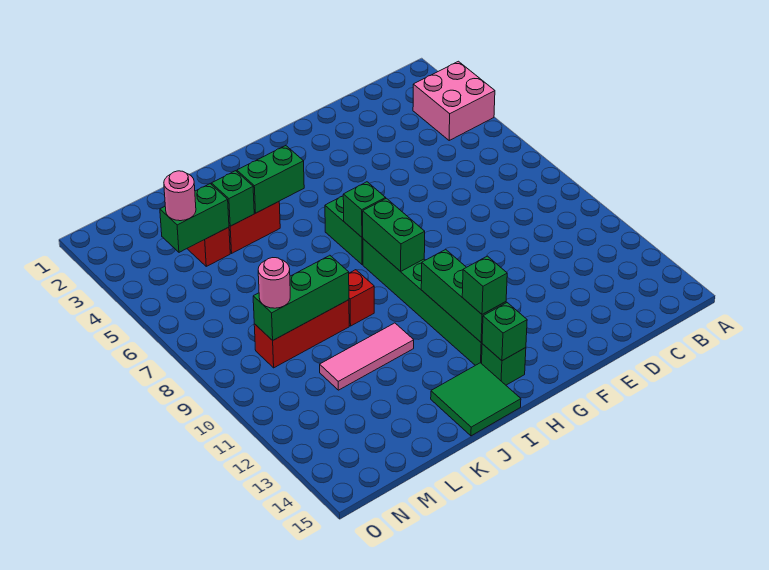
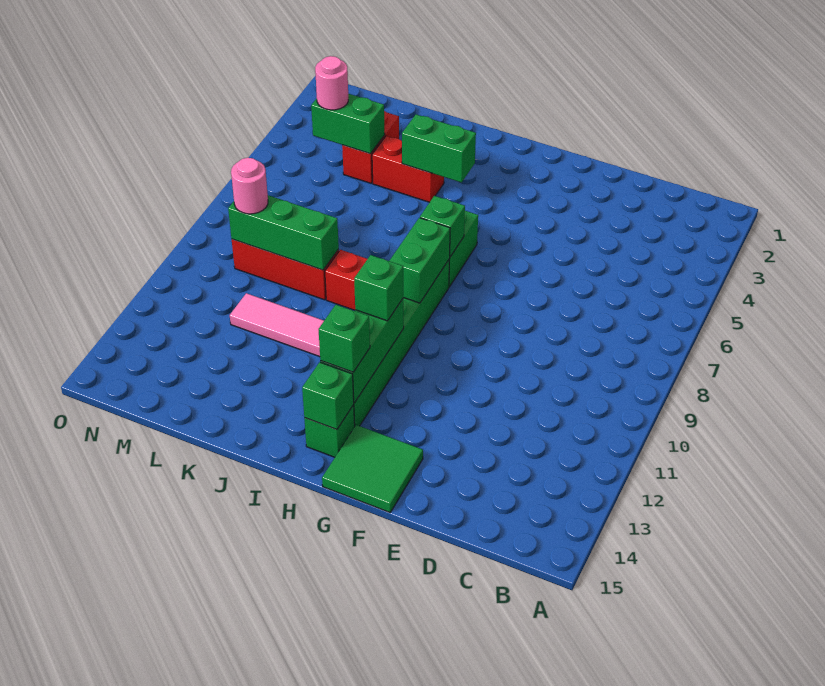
pink 2x2 brick [413,61,495,140] -> none
green 2x2 tile [431,363,521,436] -> green 2x2 tile moved to [322,425,423,512]
green 1x1 brick [211,171,254,226] -> green 1x1 brick moved to [354,255,403,321]

